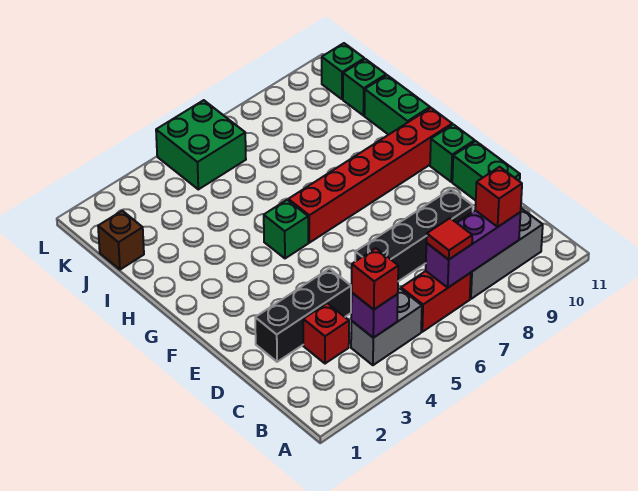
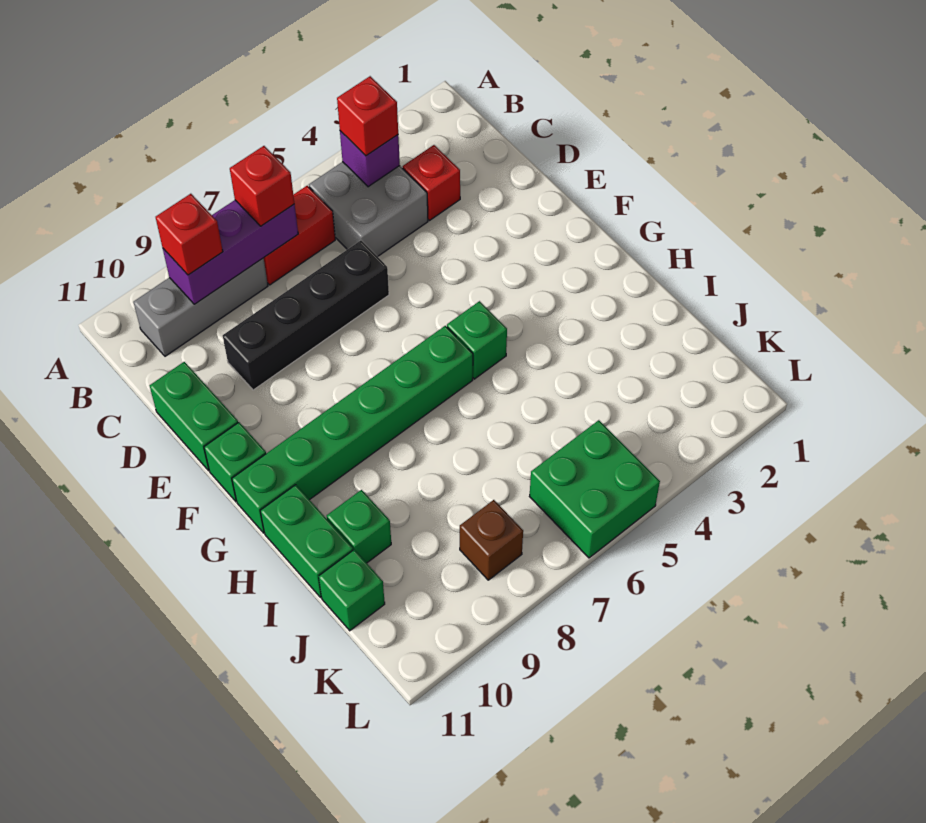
grey 1x2 brick [351,288,422,365] -> grey 2x2 brick [309,162,428,257]
red 1x1 tile [426,218,472,260] -> red 1x1 brick [230,146,294,226]
black 1x3 brick [255,269,351,362] -> none
red 1x6 brick [288,108,452,243] -> green 1x6 brick [232,326,473,533]
brown 1x1 brick [98,211,144,270] -> brown 1x1 brick moved to [460,500,523,580]
green 1x1 brick [322,43,364,99] -> green 1x1 brick moved to [327,490,391,563]

